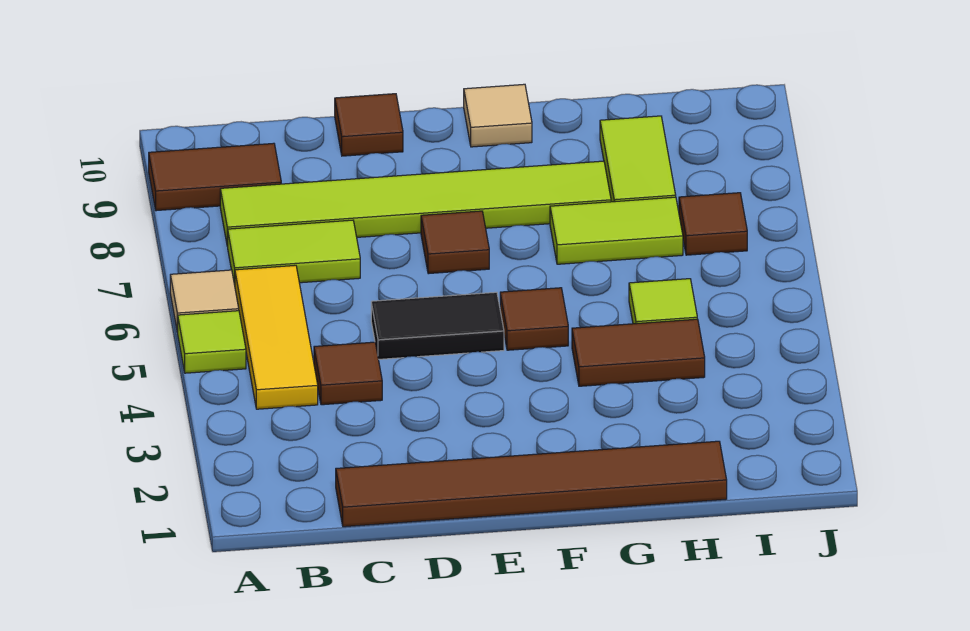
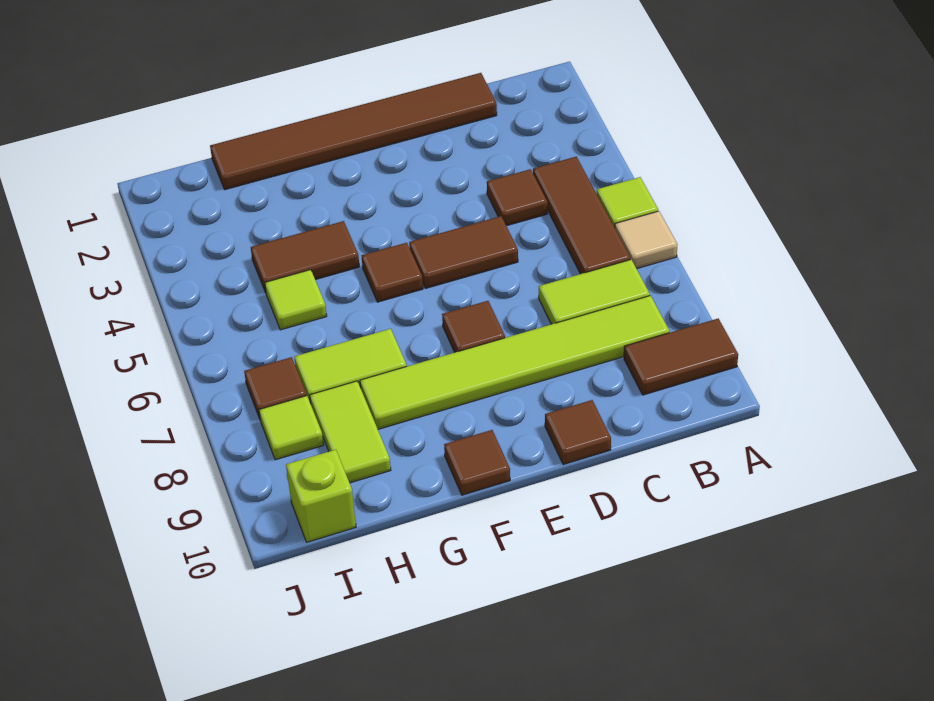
yellow 1x3 tile [235,265,318,409] -> brown 1x3 tile [533,157,631,274]
black 1x2 tile [371,292,504,359] -> brown 1x2 tile [409,216,518,288]
tan 1x1 tile [464,84,532,147] -> brown 1x1 tile [444,430,510,495]
none -> lime 1x1 tile [259,396,324,460]
none -> lime 1x1 brick [286,450,356,542]

